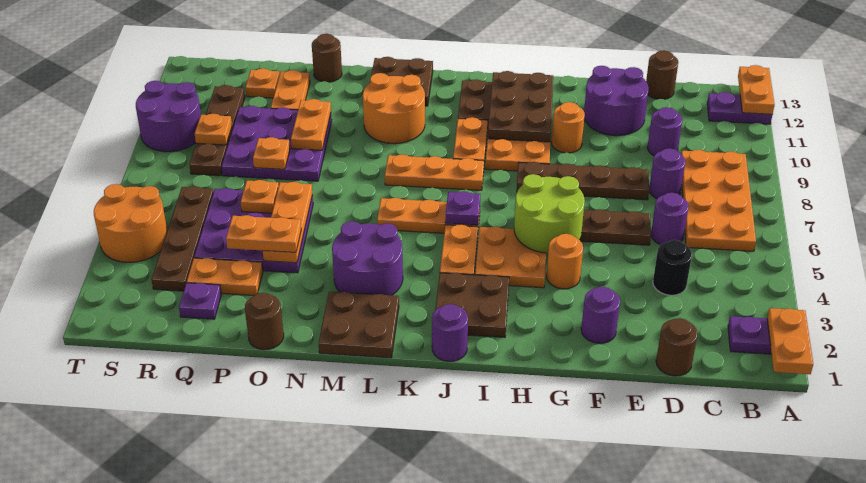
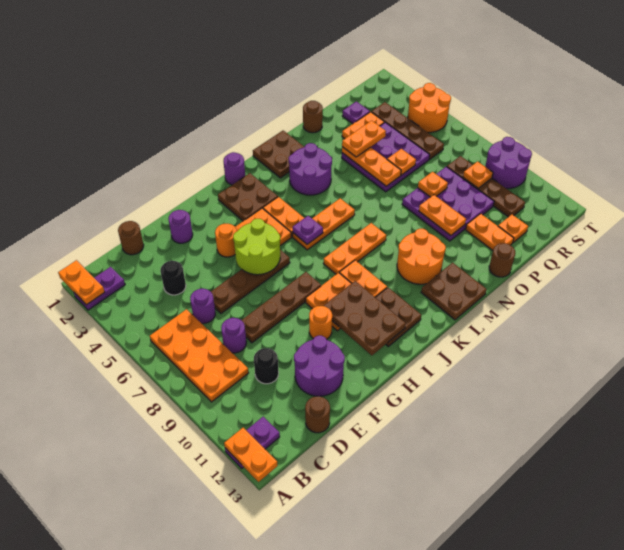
purple 1x1 round brick [647,107,683,156] -> black 1x1 round brick [254,348,279,384]

